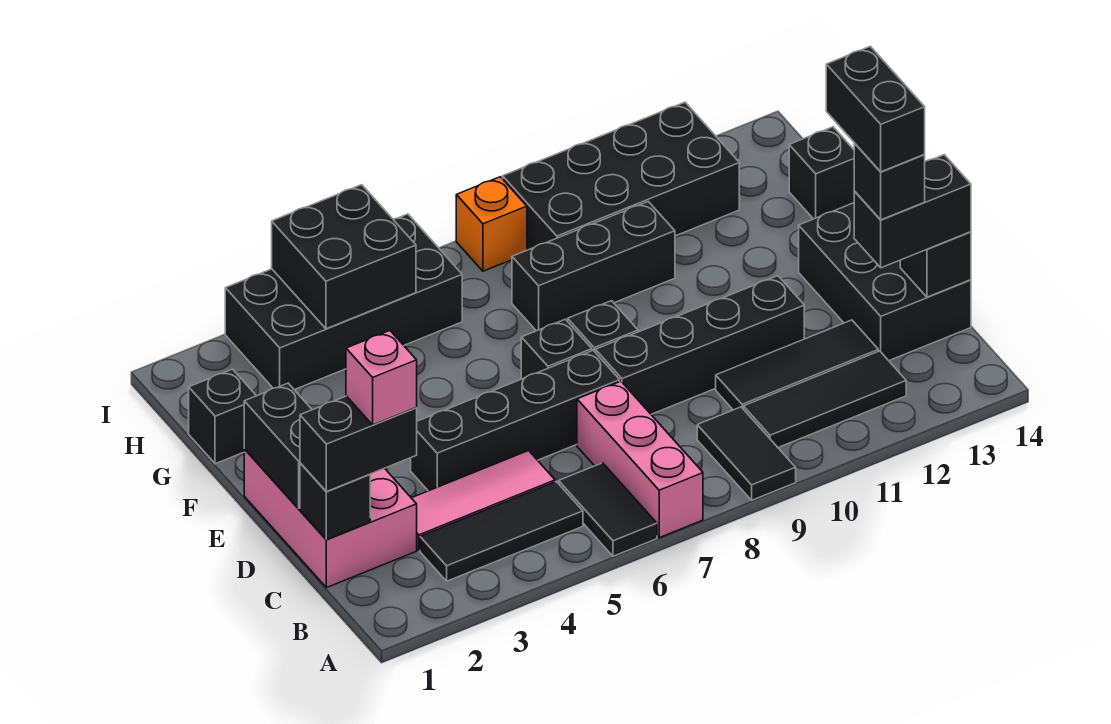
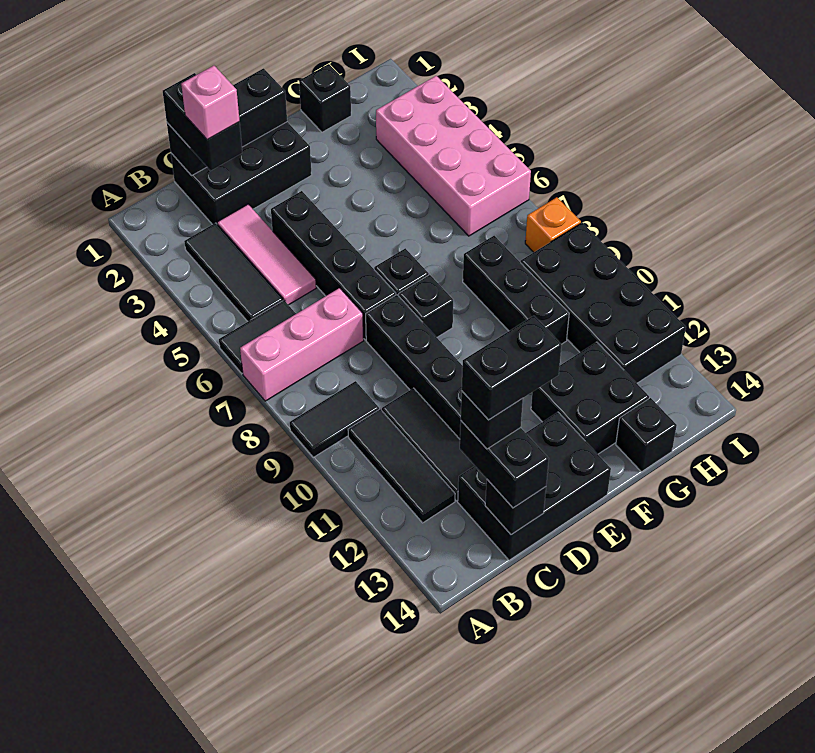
pink 2x3 brick [244,449,417,588] -> black 2x3 brick [171,122,312,225]
black 2x4 brick [225,214,462,390] -> pink 2x4 brick [376,76,531,236]
black 2x2 brick [272,185,416,329] -> black 2x2 brick moved to [531,342,649,454]

